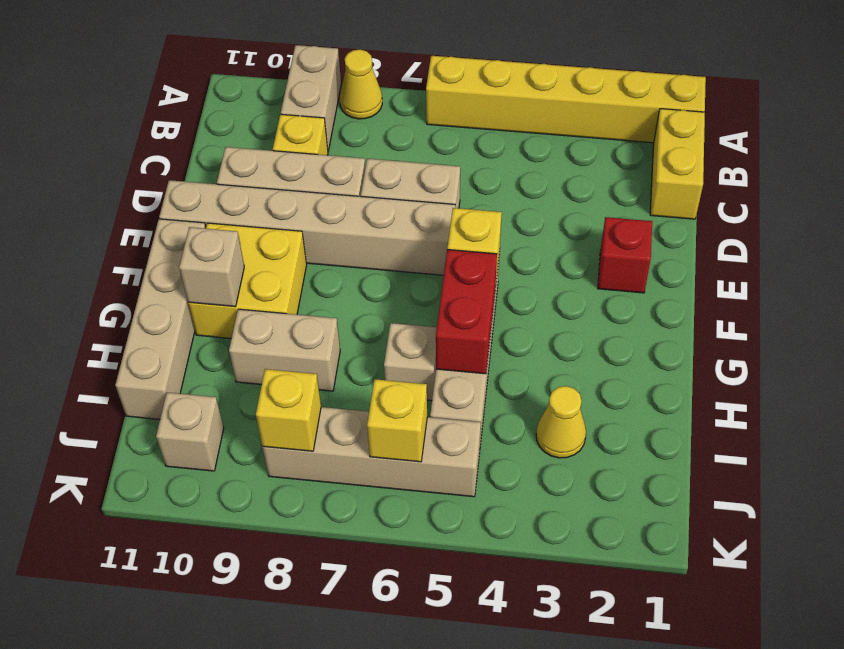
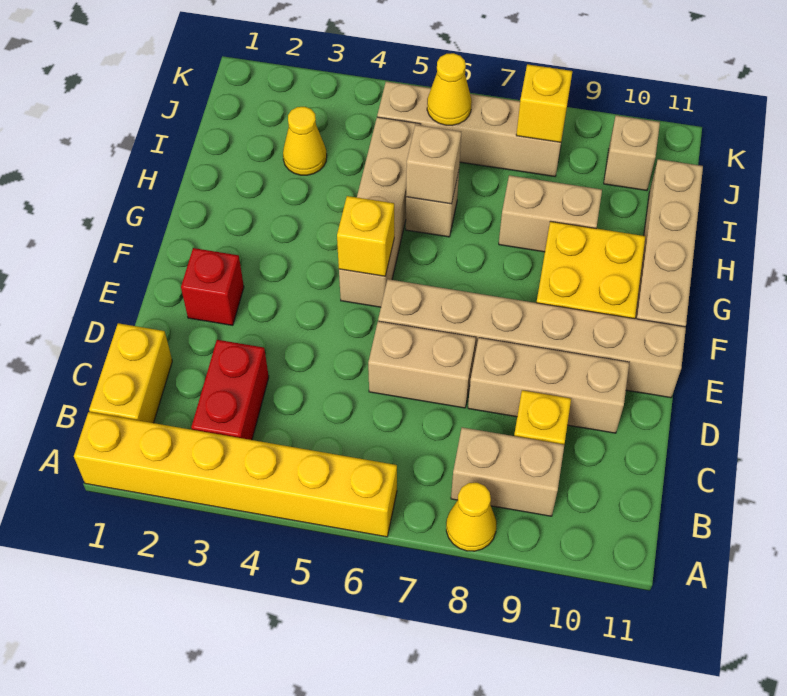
tan 1x2 brick [281,45,341,151] -> tan 1x2 brick turned to [451,427,564,516]
red 1x2 brick [436,250,497,374] -> red 1x2 brick moved to [191,340,269,440]
tan 1x1 brick [179,227,244,307] -> tan 1x1 brick moved to [406,125,461,204]
yellow 1x1 brick [367,379,427,462] -> yellow 1x1 cone [427,53,472,125]

